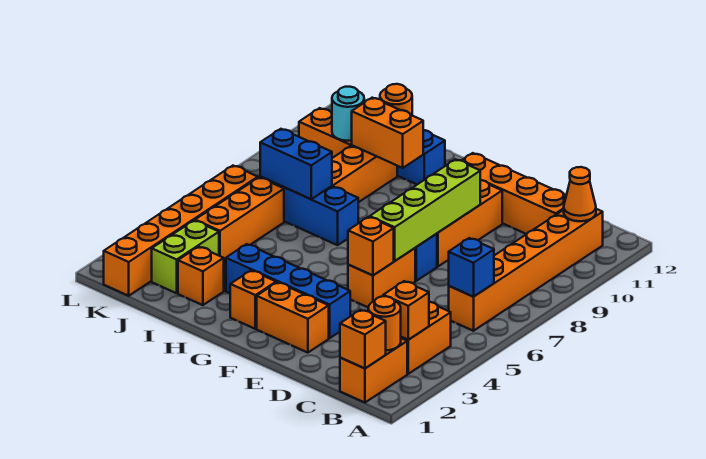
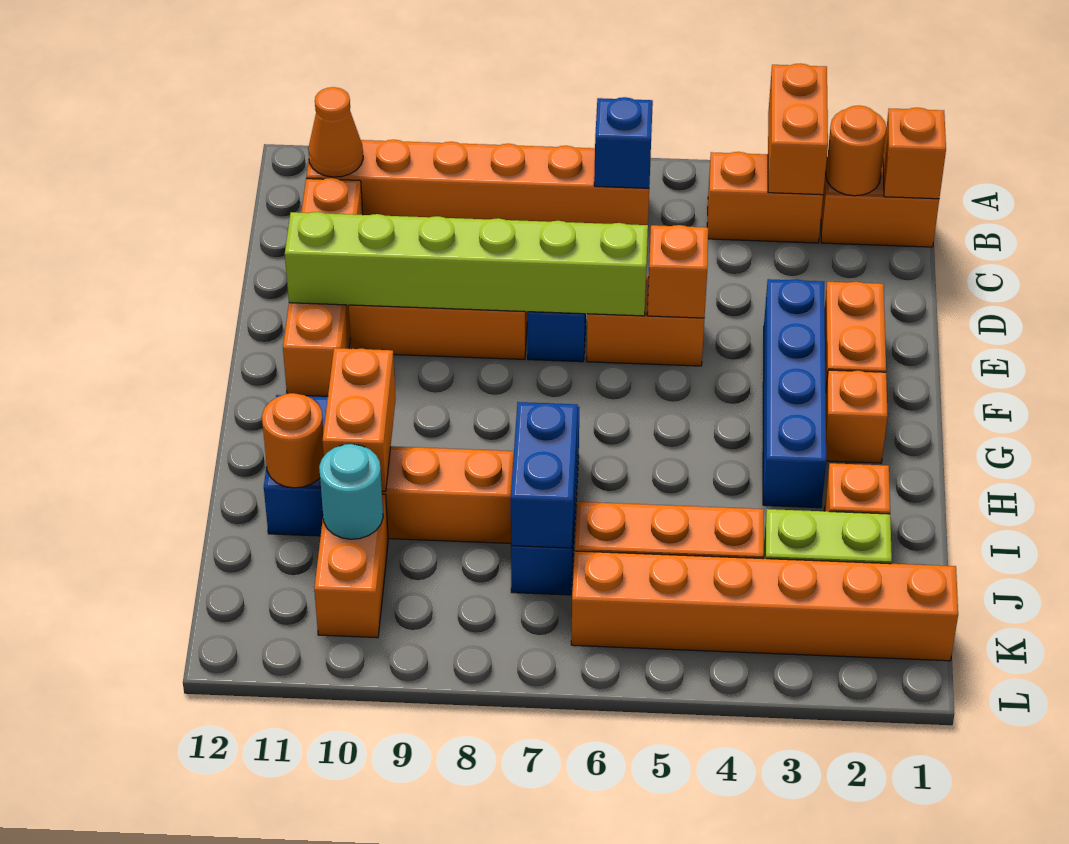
orange 1x1 brick [383,281,429,340] -> orange 1x2 brick [768,64,828,195]
lime 1x4 brick [370,159,480,261] -> lime 1x6 brick [285,212,648,316]

